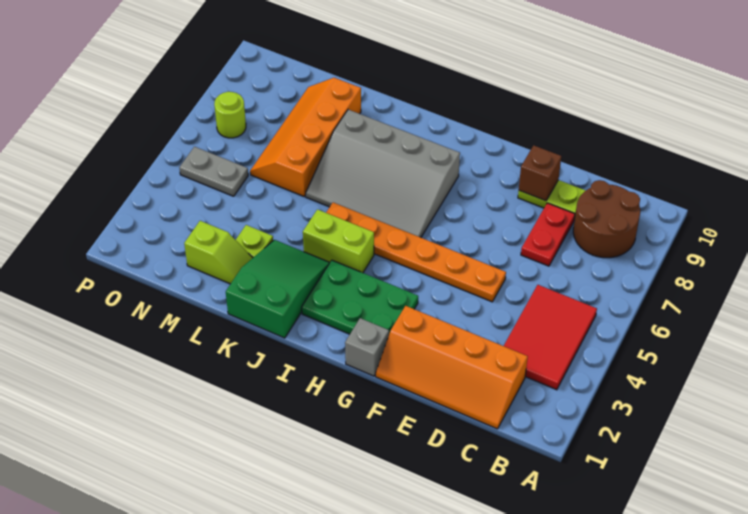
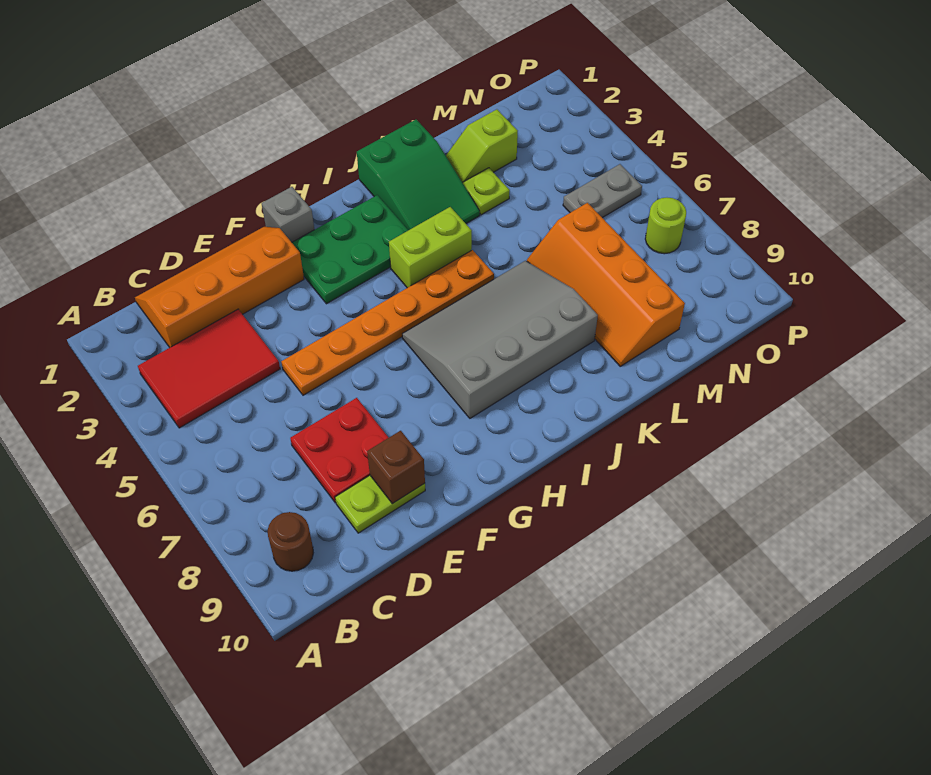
red 2x3 tile [504,285,597,390] -> red 2x3 tile turned to [138,309,280,428]
brown 2x2 round brick [573,180,640,258] -> brown 1x1 round brick [268,512,313,571]
red 1x2 plate [521,203,575,266] -> red 2x2 plate [290,398,389,503]
orange 2x4 slope [250,78,361,196] -> orange 2x4 slope turned to [527,203,685,366]

